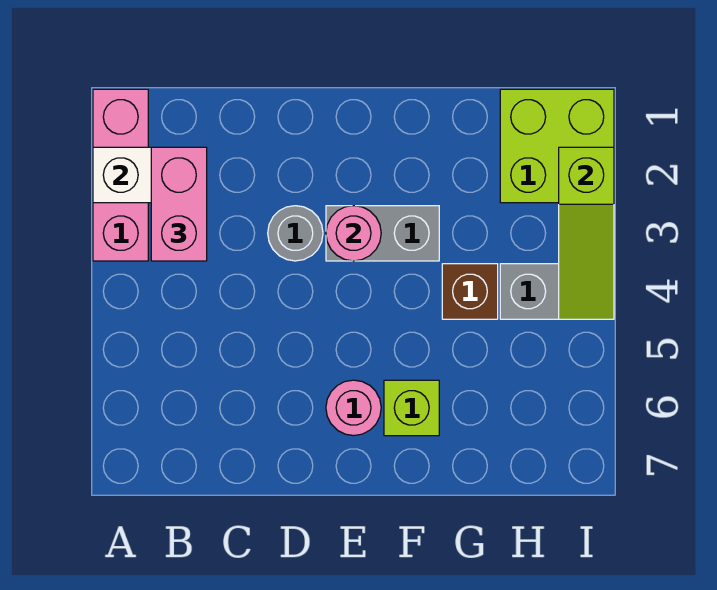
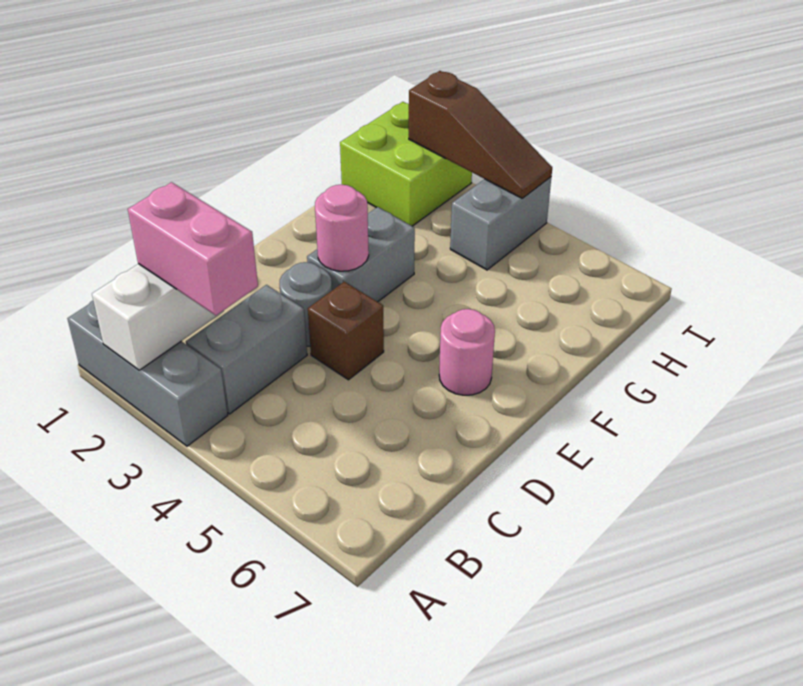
pink 1x3 brick [93,89,148,261] -> grey 1x3 brick [67,301,228,446]
none -> grey 1x2 brick [186,285,307,414]
lime 1x1 brick [384,380,439,436] -> none
brown 1x1 brick [442,264,498,319] -> brown 1x1 brick moved to [308,282,384,380]
lime 1x3 slope [559,147,614,319] -> brown 1x3 slope [409,71,552,198]

